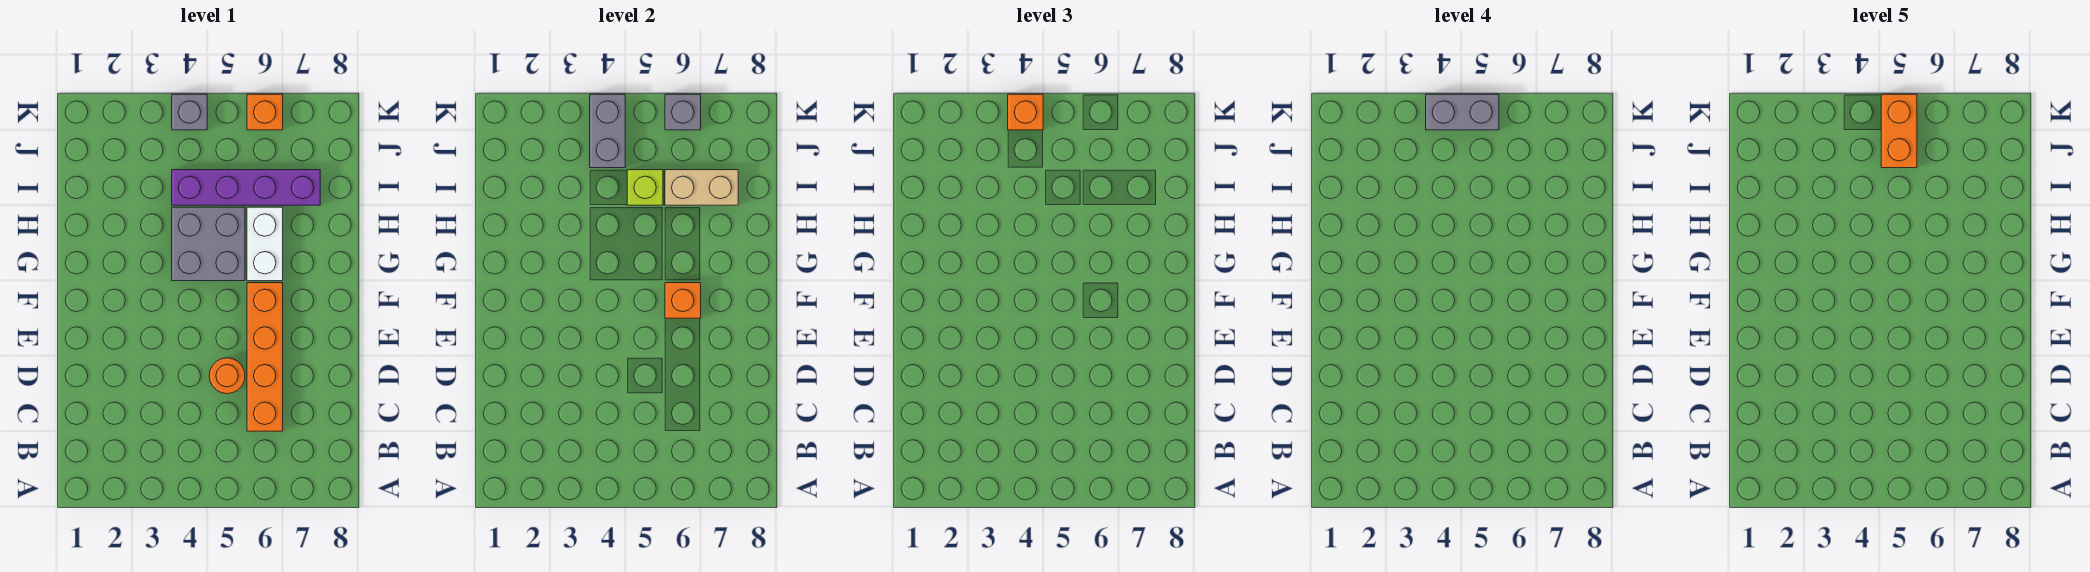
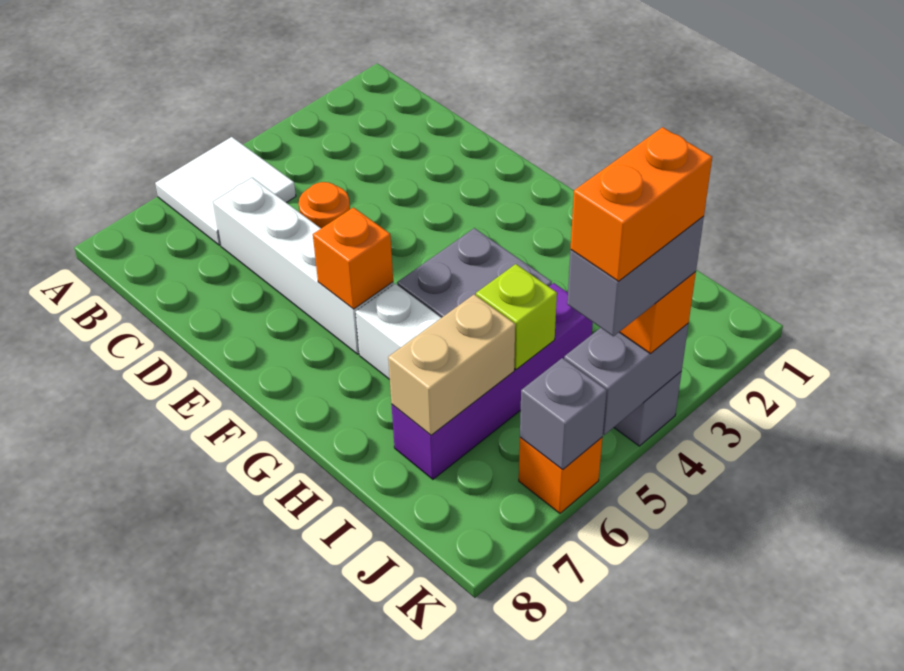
none -> white 2x2 tile [155,137,296,245]
orange 1x4 brick [247,283,283,431] -> white 1x4 brick [213,178,393,354]
grey 1x2 brick [590,94,625,168] -> grey 1x2 brick turned to [564,324,688,435]
orange 1x2 brick [1881,94,1917,168] -> orange 1x2 brick turned to [571,127,712,281]

